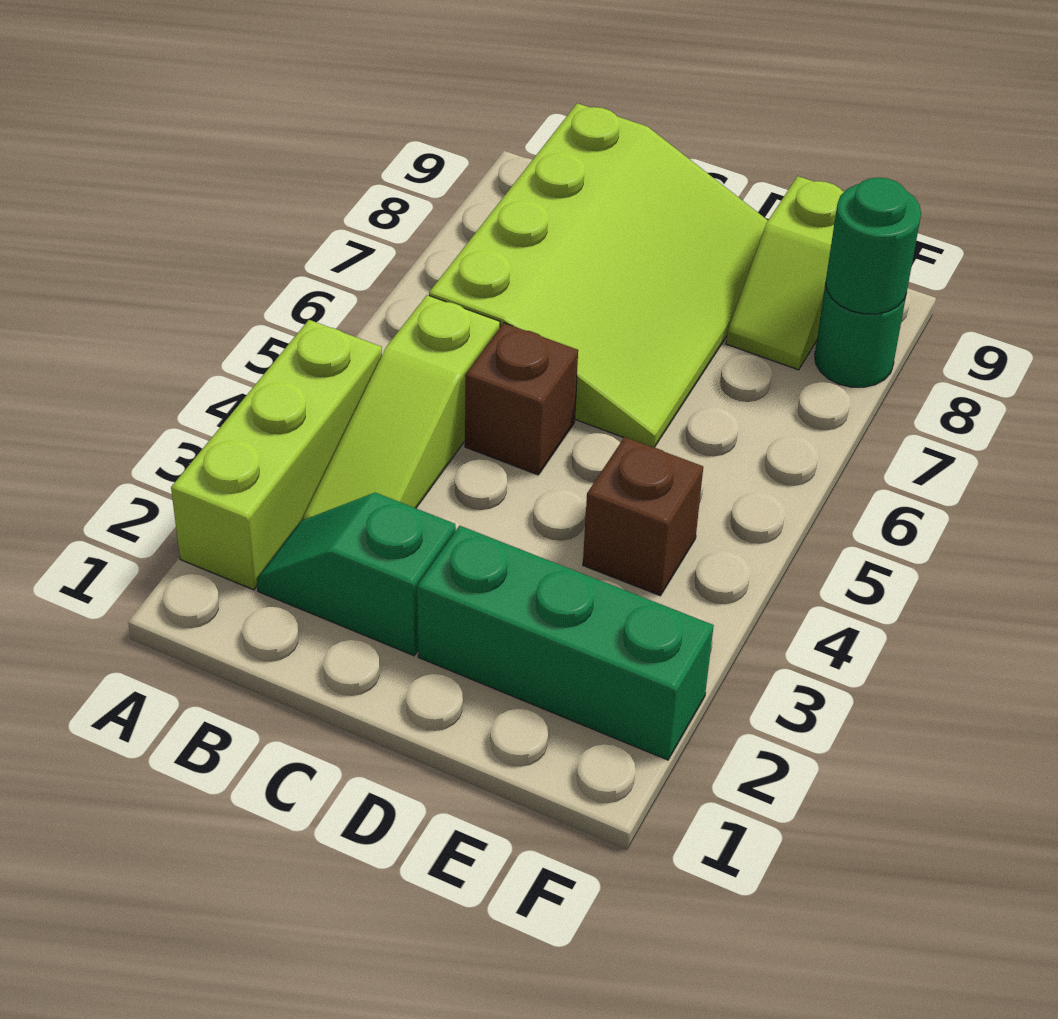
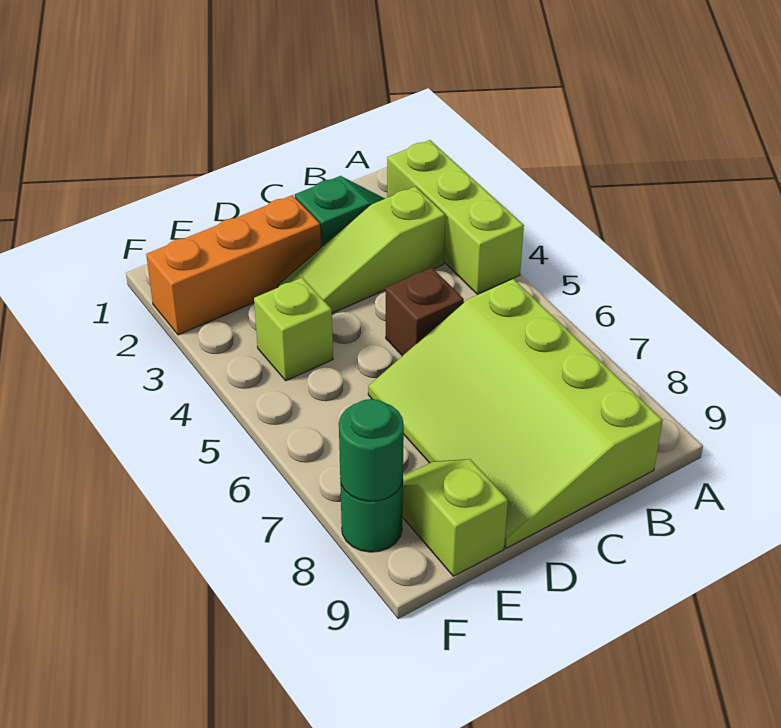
lime 1x3 slope [303,295,500,520] -> lime 1x3 slope turned to [278,186,445,313]
green 1x3 brick [417,526,714,760] -> orange 1x3 brick [146,195,321,335]
brown 1x1 brick [583,437,703,596] -> lime 1x1 brick [254,278,333,381]

